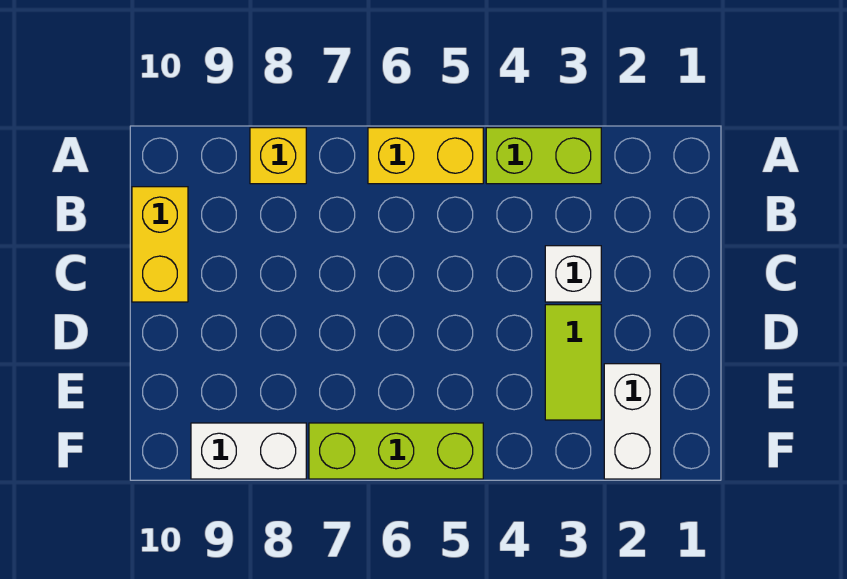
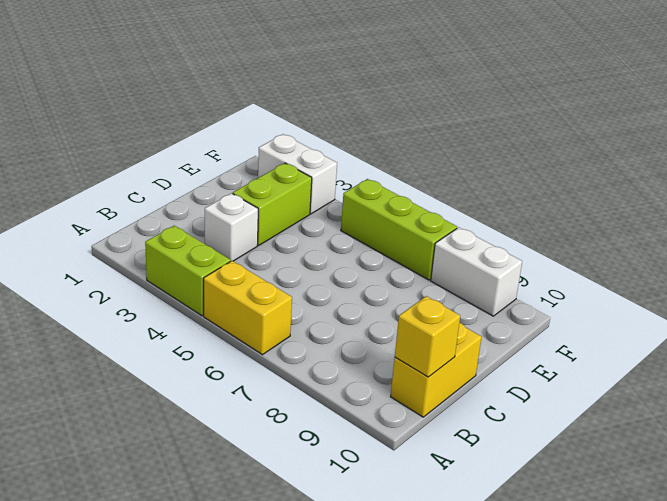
yellow 1x1 brick [250,128,306,184] -> yellow 1x1 brick moved to [395,296,460,377]
lime 1x2 tile [545,305,601,420] -> lime 1x2 brick [233,163,312,245]
white 1x2 brick [604,364,661,479] -> white 1x2 brick turned to [258,134,337,214]

